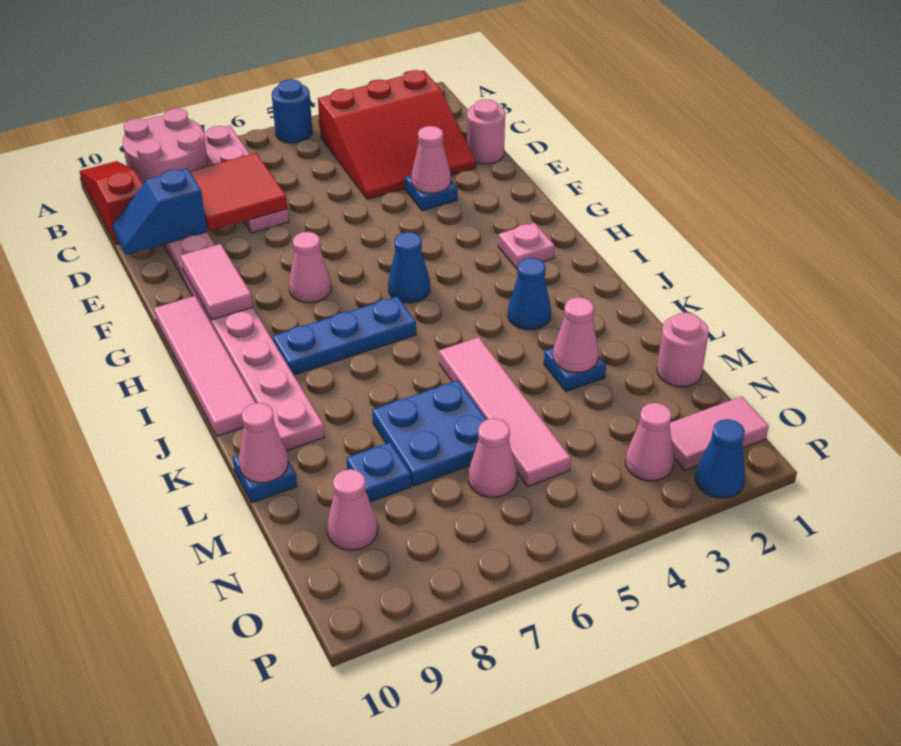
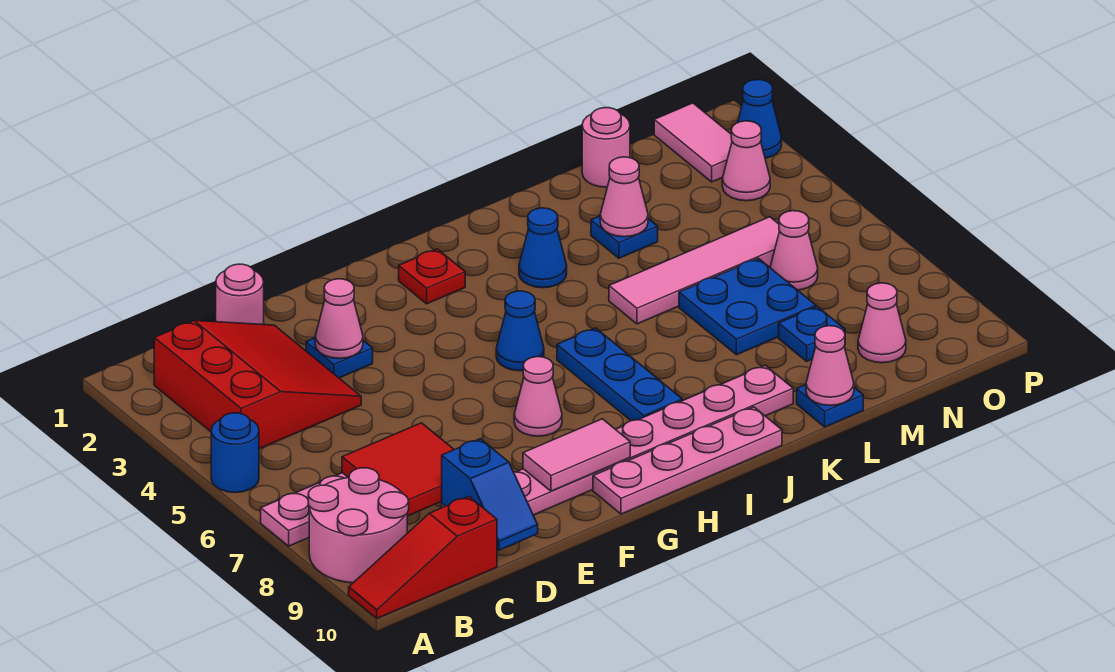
pink 1x4 tile [154,296,256,436] -> pink 1x4 plate [593,407,782,514]
pink 1x1 plate [498,223,555,270] -> red 1x1 plate [399,249,465,304]

